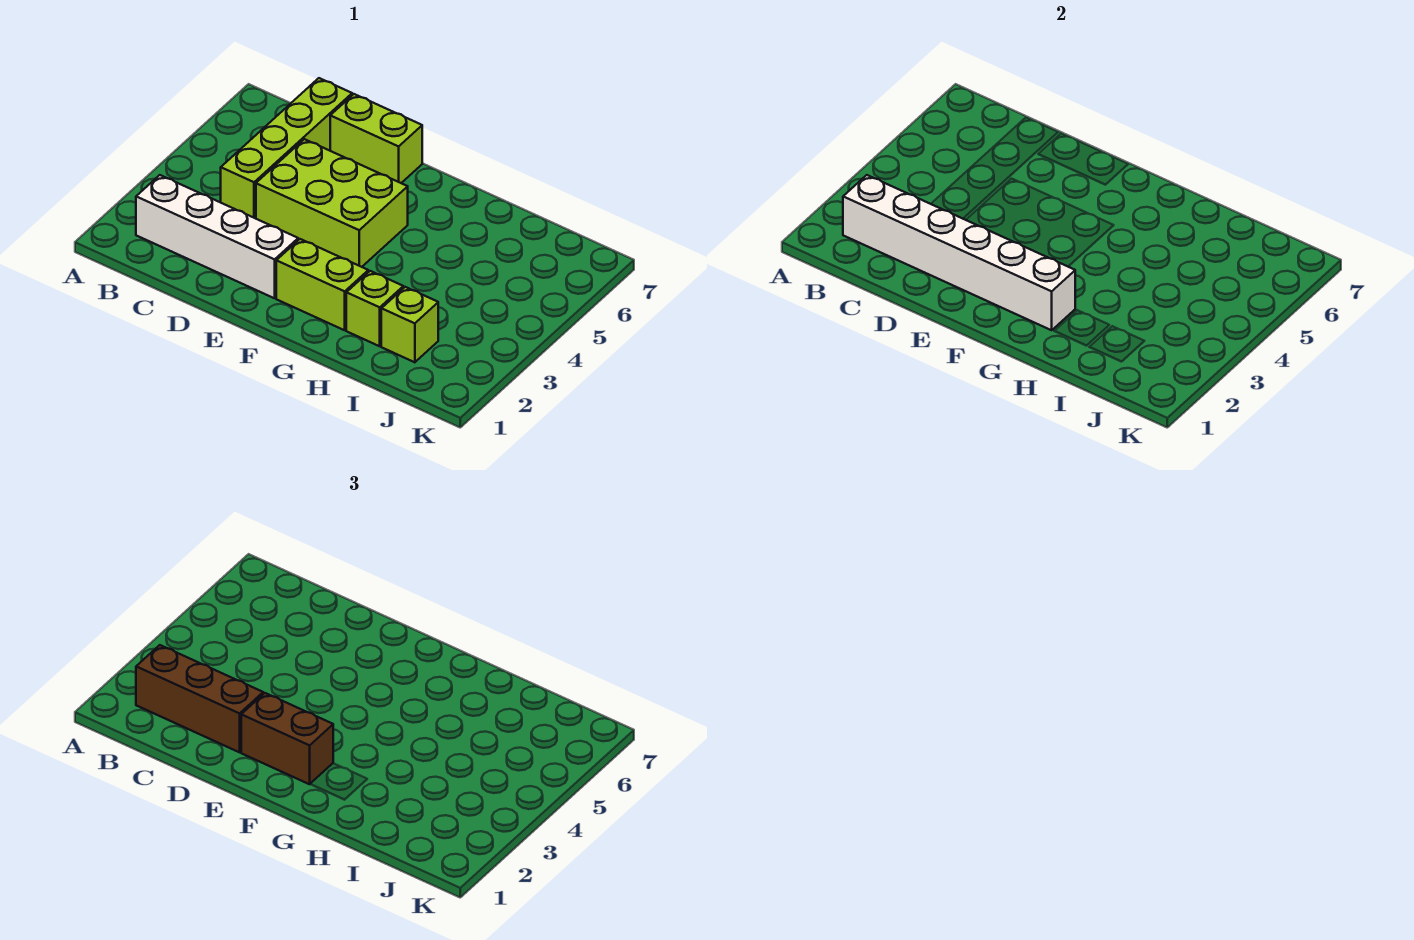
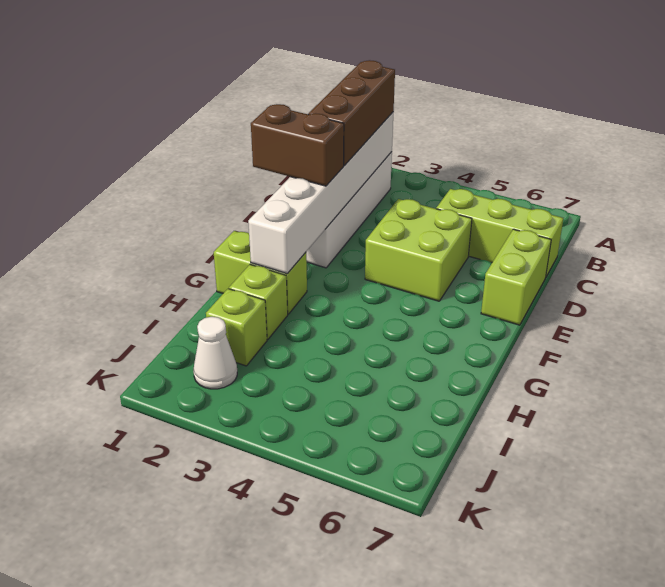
lime 1x4 brick [221,78,352,219] -> lime 1x3 brick [436,189,563,277]
lime 2x3 brick [256,139,408,267] -> lime 2x2 brick [365,199,472,301]
brown 1x2 brick [241,693,333,784] -> brown 1x2 brick turned to [251,104,344,186]
lime 1x2 brick [276,239,368,330] -> lime 1x2 brick turned to [214,231,307,314]
none -> white 1x1 cone [193,317,237,389]

